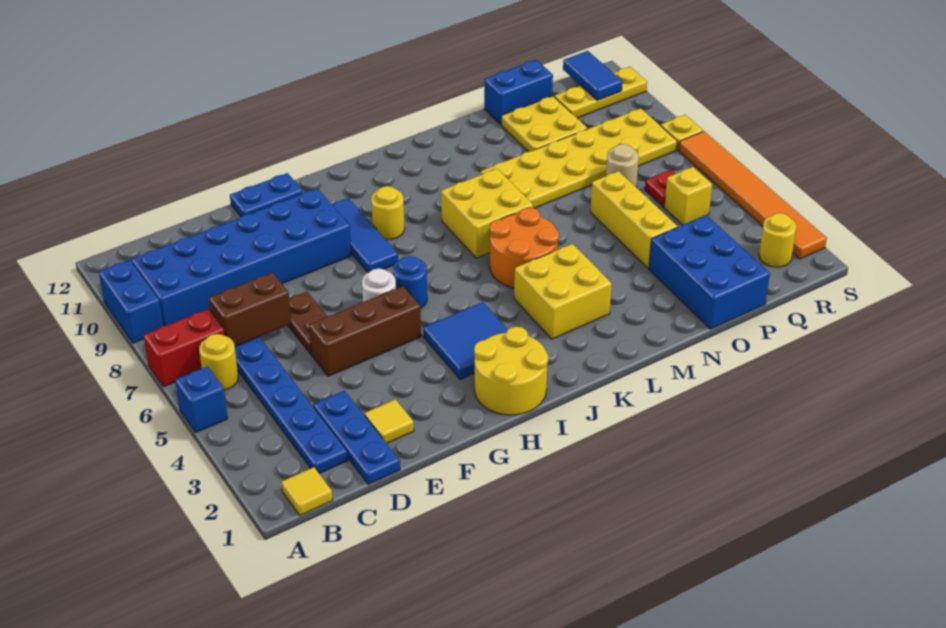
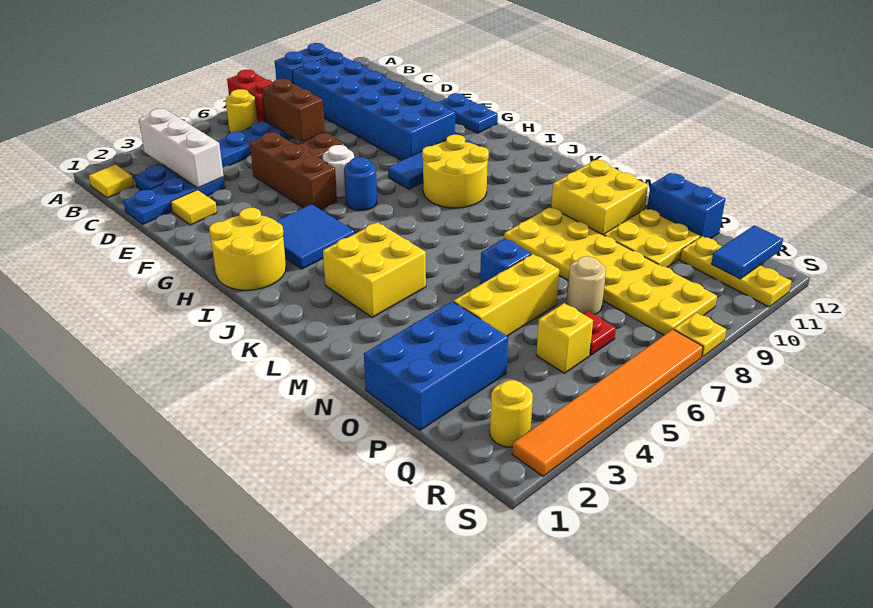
blue 1x1 brick [175,366,228,433] -> blue 1x1 brick moved to [480,239,531,285]
none -> white 1x3 brick [139,109,224,188]
yellow 1x1 round brick [371,186,405,240] -> yellow 2x2 round brick [422,135,489,208]
orange 2x2 round brick [490,208,559,288] -> none
yellow 2x2 brick [441,169,533,258] -> yellow 2x2 brick moved to [551,160,648,235]

